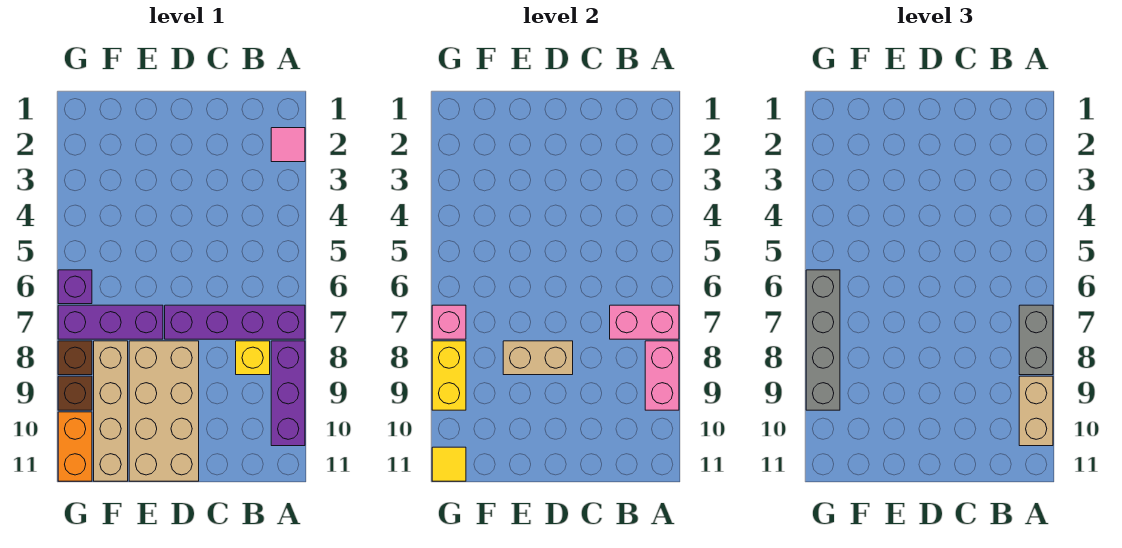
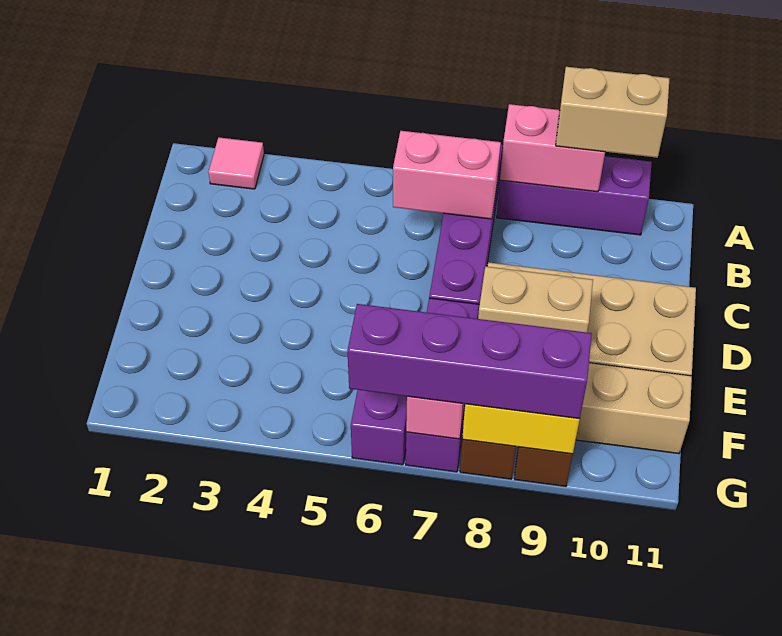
pink 1x2 brick [610,305,679,339] -> pink 1x2 brick turned to [393,131,501,219]
grey 1x2 brick [1019,305,1053,375] -> none
yellow 1x1 brick [236,341,270,375] -> none
tan 1x2 brick [503,341,573,375] -> tan 1x2 brick turned to [478,266,593,332]
grey 1x4 brick [806,270,840,410] -> purple 1x4 brick [347,304,592,419]
orange 1x2 brick [58,412,92,481] -> none
yellow 1x1 tile [432,447,466,481] -> none

